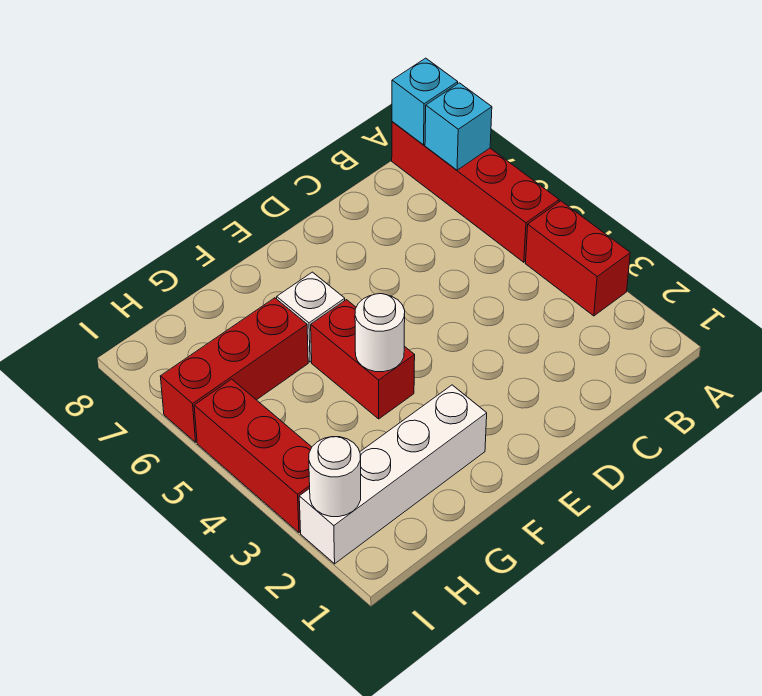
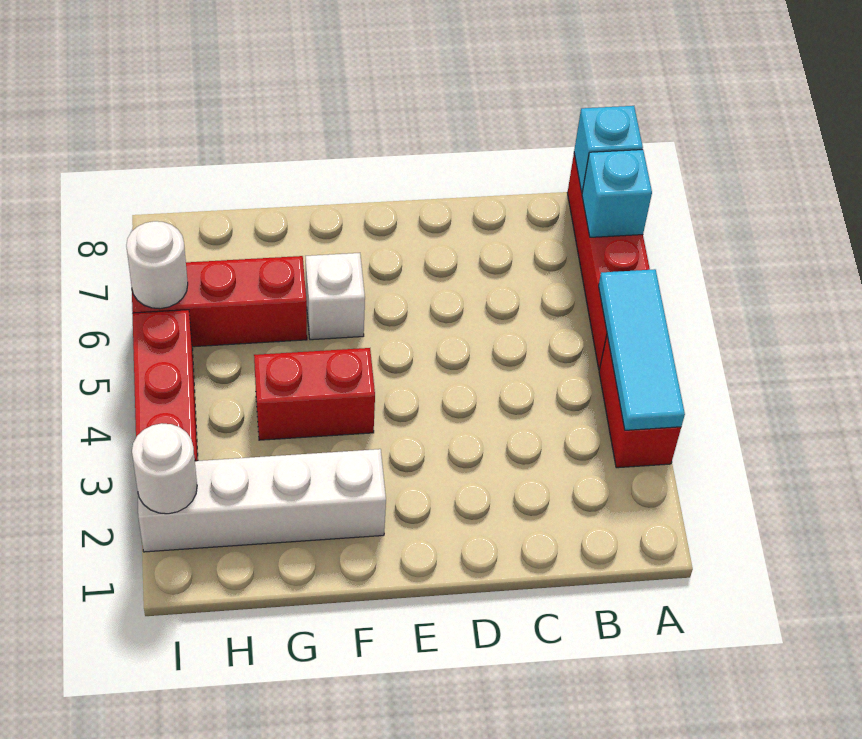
none -> cyan 1x3 tile [599,269,685,430]
red 1x2 brick [311,300,415,419] -> red 1x2 brick turned to [254,348,375,440]
white 1x1 round brick [355,294,405,372] -> white 1x1 round brick moved to [126,221,188,309]

